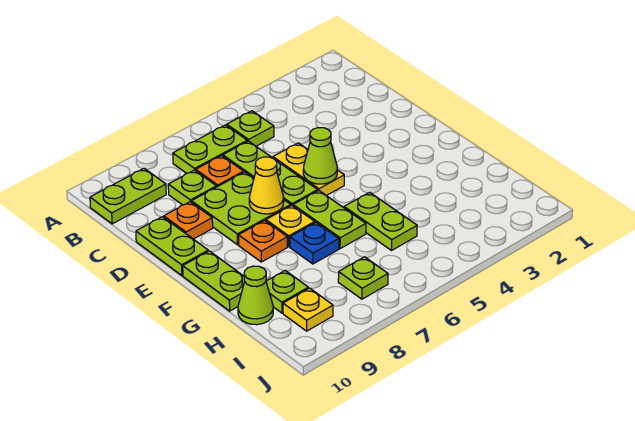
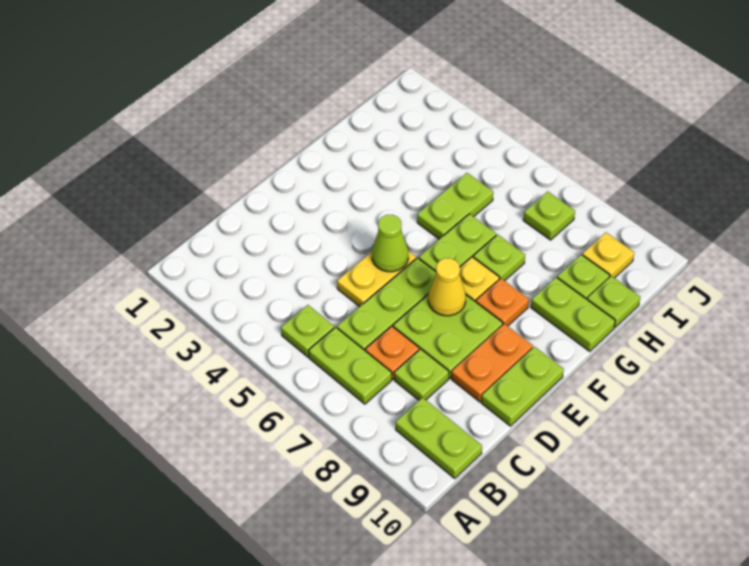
orange 1x1 plate [164,202,213,239] -> orange 1x2 plate [451,324,533,402]
lime 1x2 plate [183,251,245,311] -> lime 1x2 plate turned to [531,277,615,351]
blue 1x1 plate [290,222,339,264] -> lime 1x1 plate [473,235,525,281]
lime 1x1 cone [238,266,273,325] -> lime 1x1 plate [587,276,640,327]

